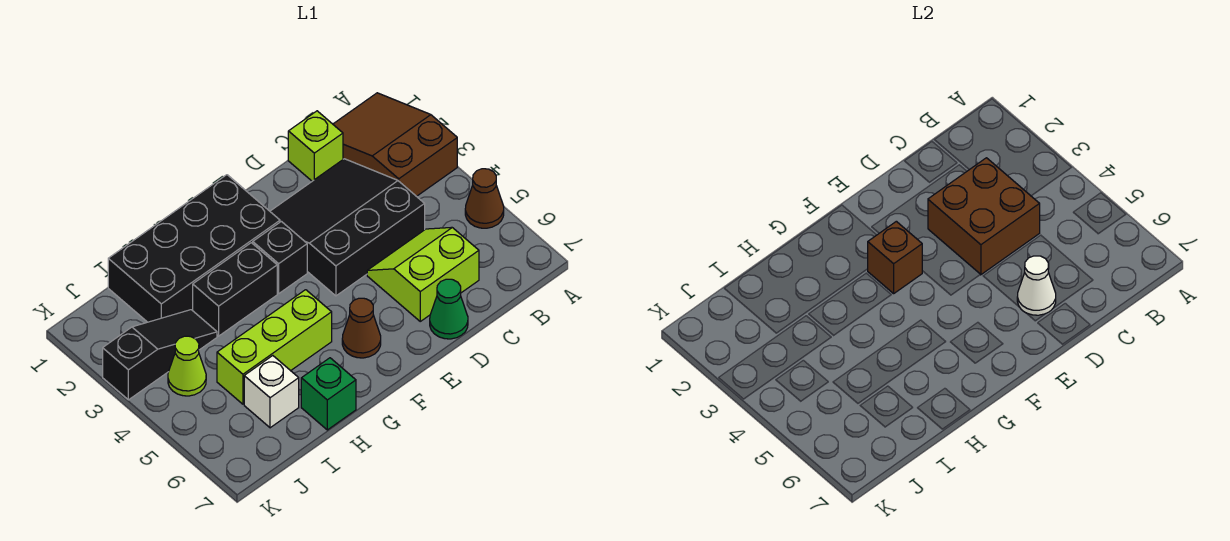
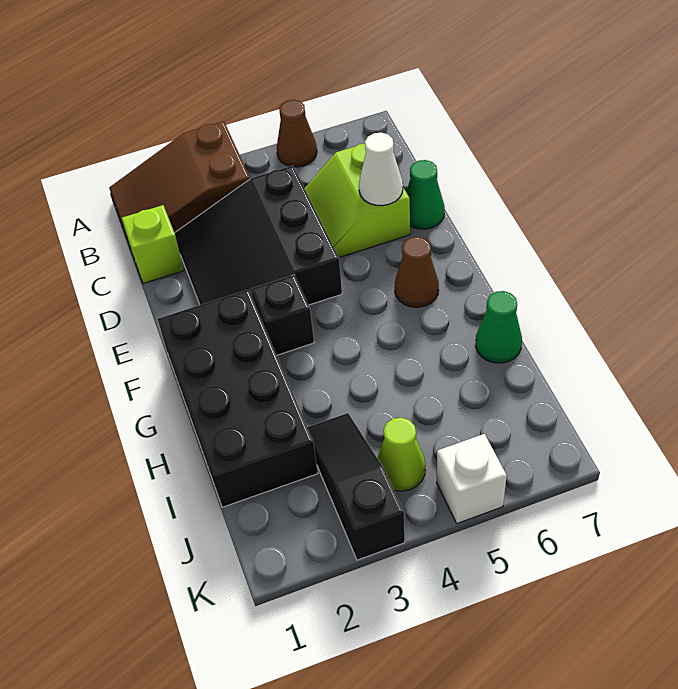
brown 2x2 brick [928,158,1040,275] -> none
brown 1x1 brick [868,221,922,294] -> none
black 1x2 brick [193,243,277,336] -> none
lime 1x3 brick [217,290,332,404] -> none
green 1x1 brick [301,358,356,430] -> green 1x1 cone [476,291,522,363]
white 1x1 brick [244,356,299,428] -> white 1x1 brick moved to [437,434,507,523]

